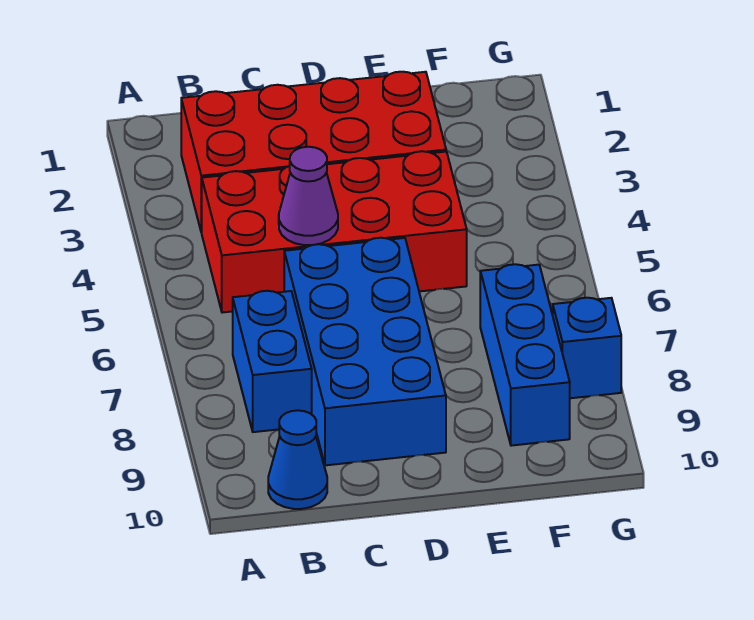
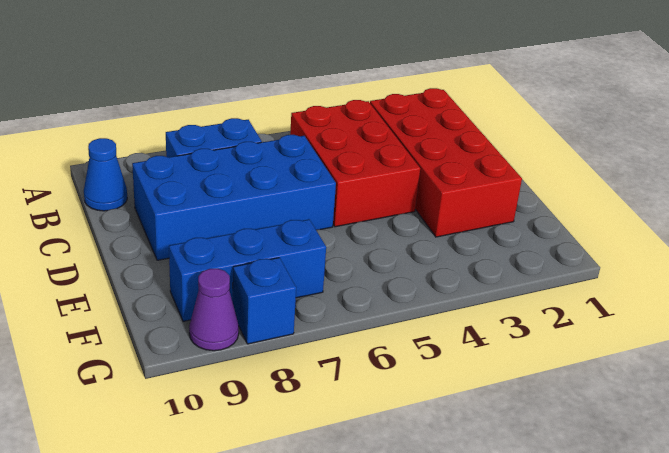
red 2x4 brick [201,151,467,313] -> red 2x3 brick [290,100,420,227]
purple 1x1 cone [279,147,338,245] -> purple 1x1 cone moved to [189,269,239,351]

